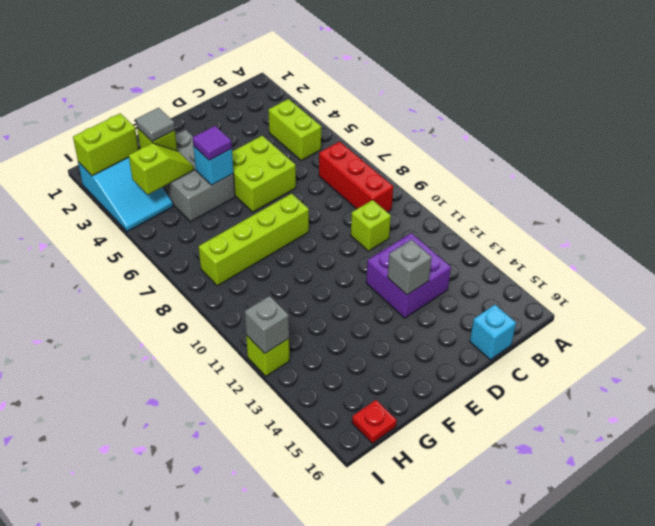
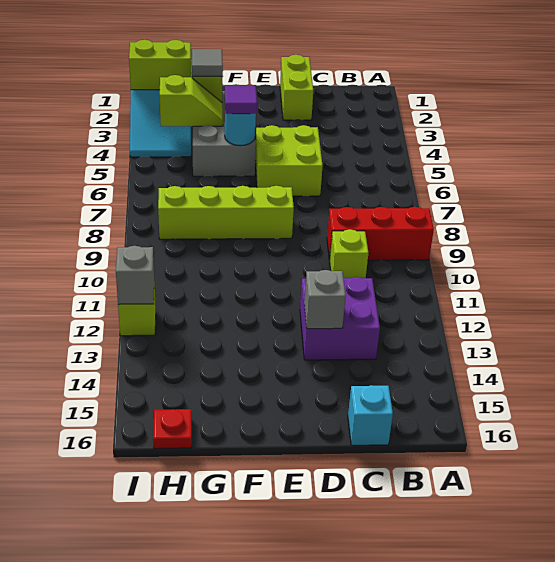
lime 1x2 brick [268,99,321,160] -> lime 1x2 brick moved to [280,55,313,120]
red 1x3 brick [319,142,393,212] -> red 1x3 brick turned to [327,207,434,260]
cyan 1x1 brick [193,146,233,185] -> cyan 1x1 round brick [225,113,256,146]

